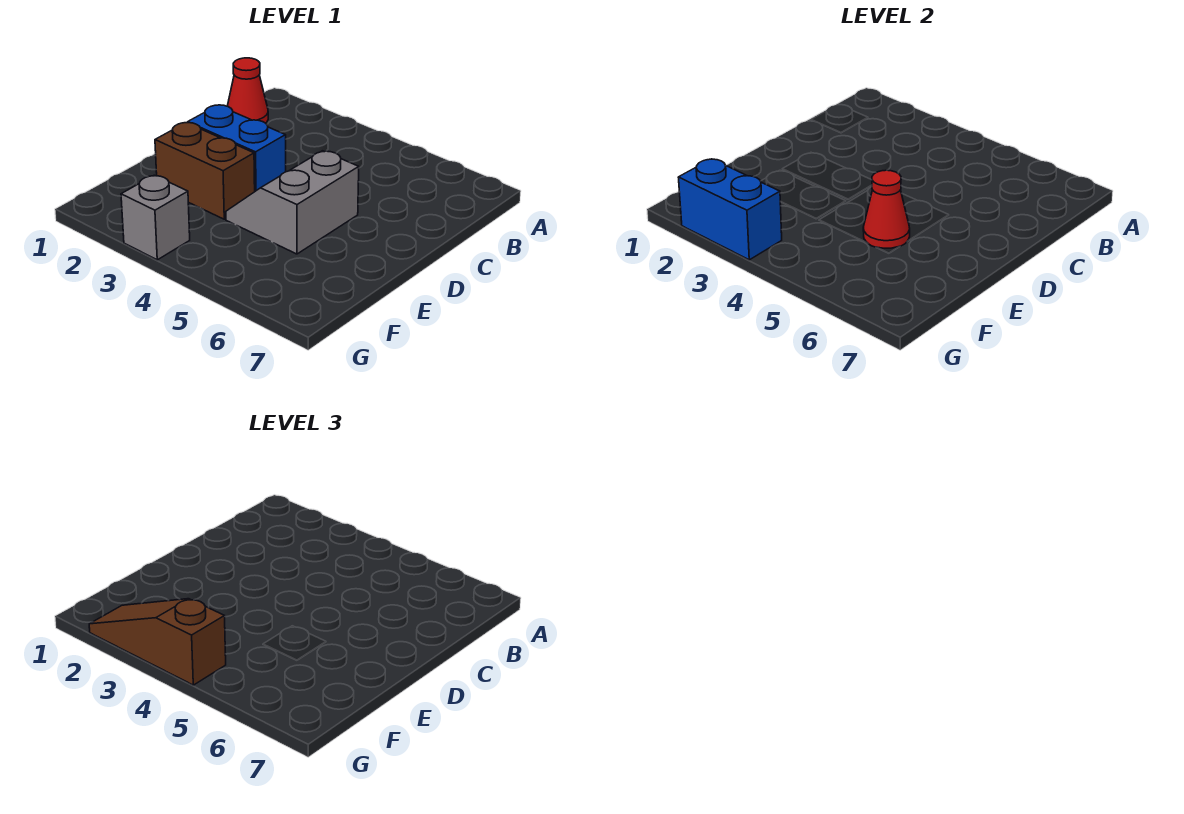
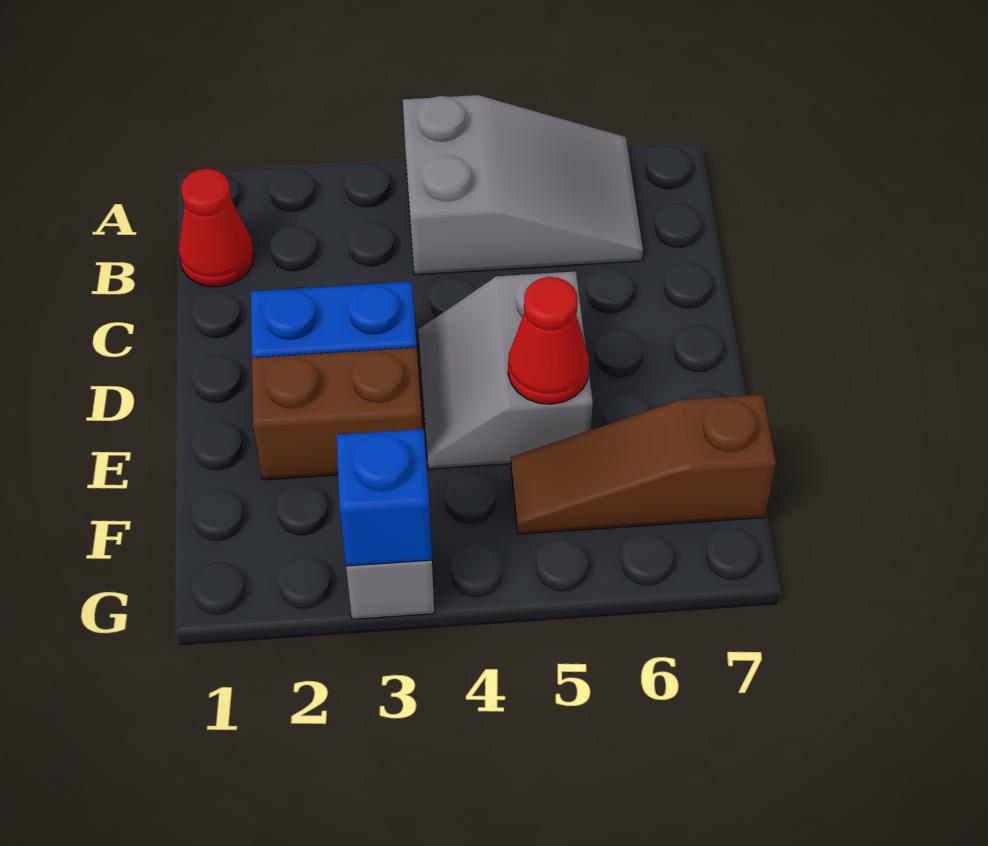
none -> grey 2x3 slope [403,95,643,275]
blue 1x2 brick [678,159,782,260] -> blue 1x1 brick [336,429,432,566]
brown 1x3 slope [89,599,226,685] -> brown 1x3 slope moved to [511,395,776,534]

